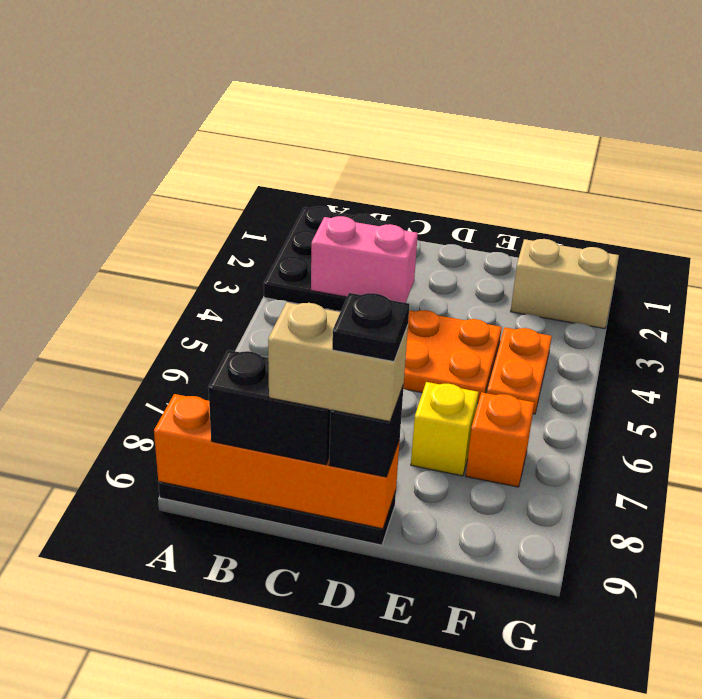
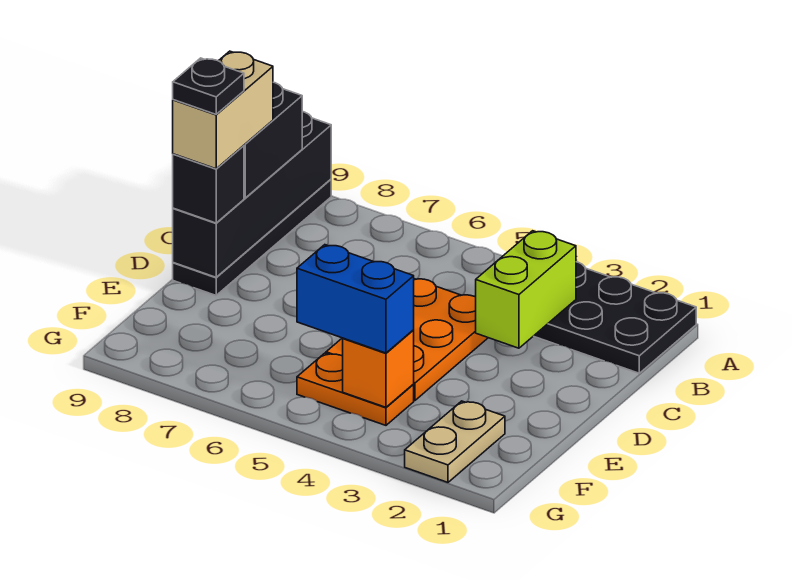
orange 1x4 brick [154,394,400,529] -> black 1x4 brick [173,112,331,277]
pink 1x2 brick [311,216,418,303] -> lime 1x2 brick [476,231,576,348]
yellow 1x1 brick [411,382,478,476] -> none
tan 1x2 brick [511,239,619,329] -> tan 1x2 plate [405,401,505,482]
none -> blue 1x2 brick [297,245,414,353]
orange 1x1 brick [466,392,534,487] -> orange 1x1 brick moved to [343,330,414,407]

